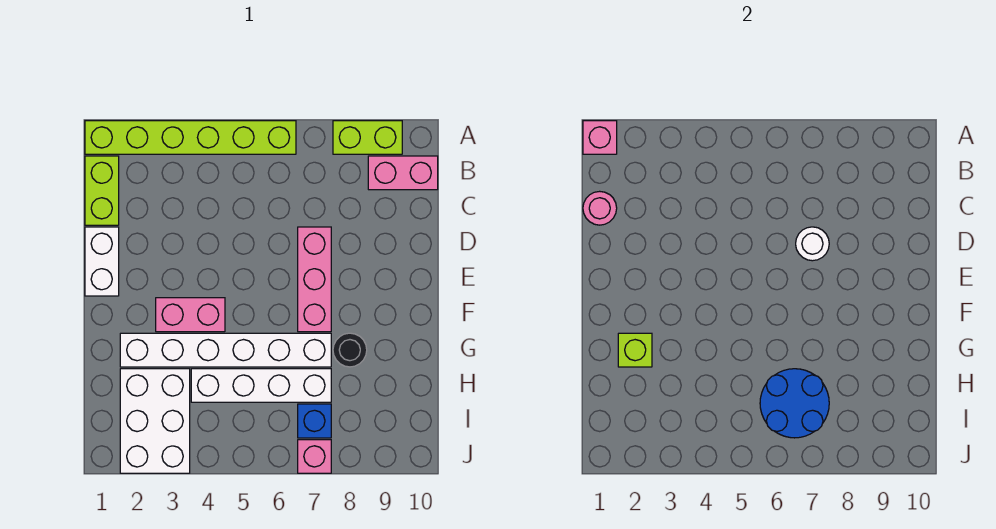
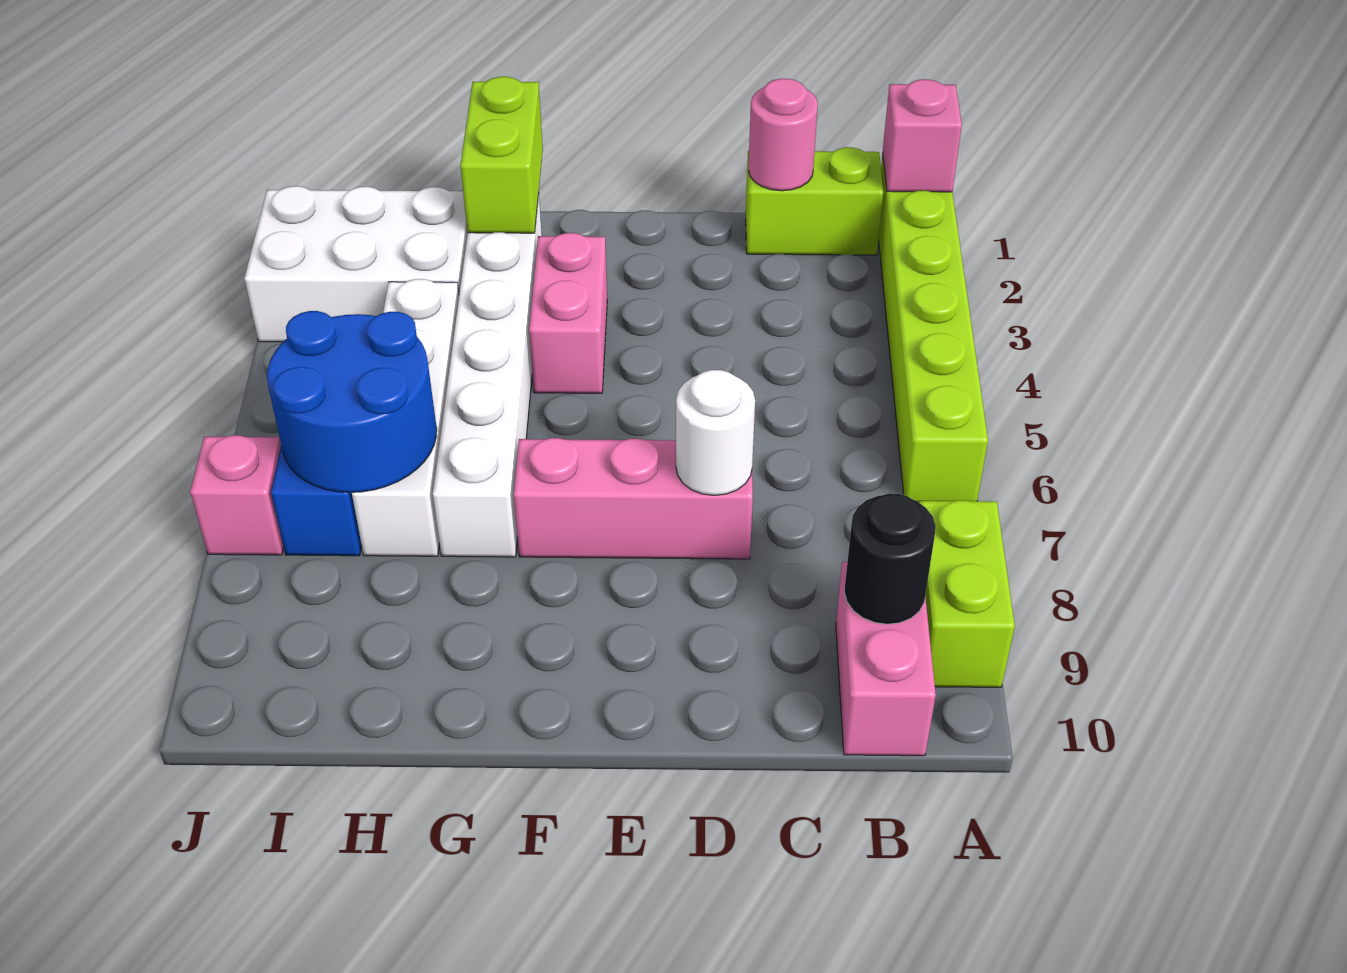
white 1x2 brick [85,227,119,296] -> none
lime 1x1 brick [618,333,652,367] -> lime 1x2 brick [461,77,543,233]
black 1x1 round brick [333,333,367,367] -> black 1x1 round brick moved to [844,494,936,624]

